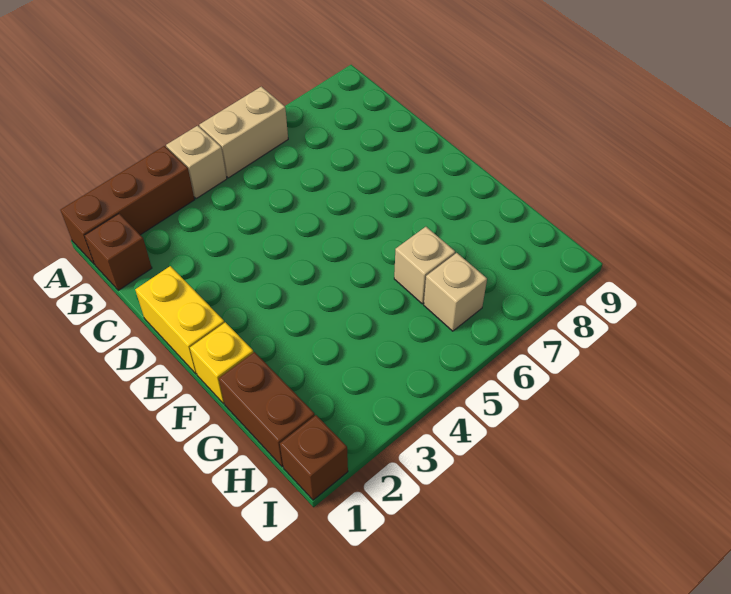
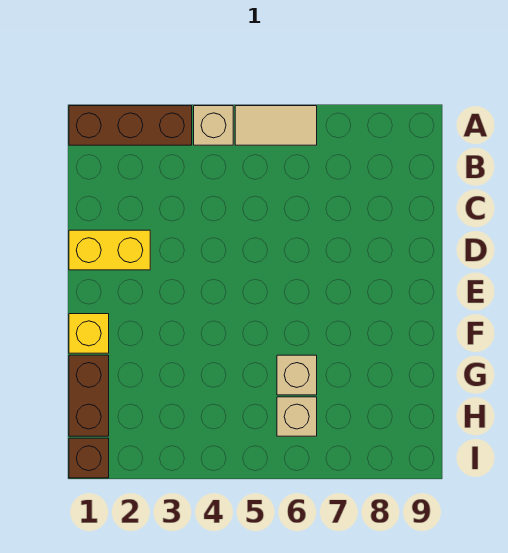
tan 1x2 brick [199,86,288,178] -> tan 1x2 tile [235,106,317,145]
brown 1x1 brick [84,214,152,290] -> none
yellow 1x2 brick [135,266,224,374] -> yellow 1x2 brick turned to [69,230,150,270]

